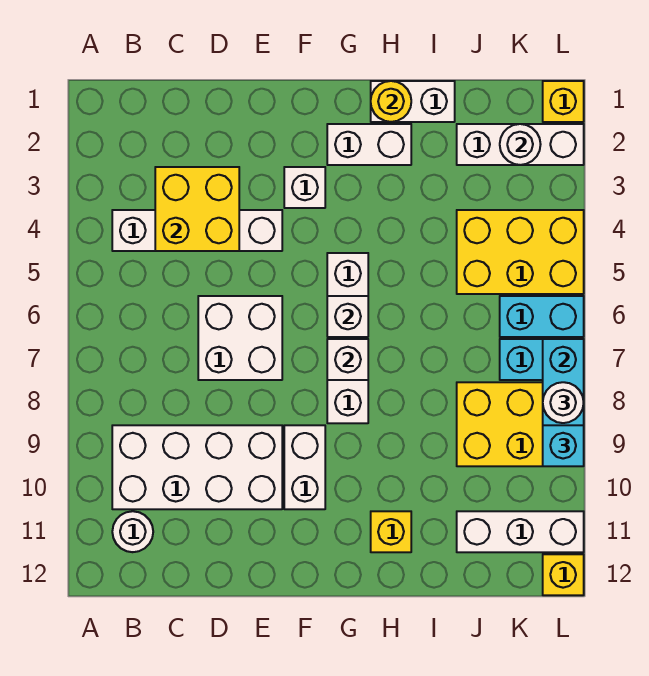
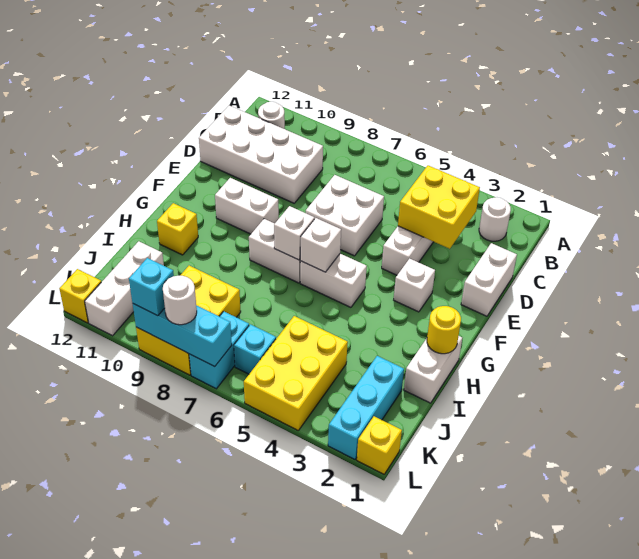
white 2x4 brick [112,425,282,509] -> white 2x4 brick turned to [199,106,323,203]
white 1x2 brick [327,124,411,165] -> white 1x2 brick moved to [461,243,517,316]
white 1x3 brick [457,124,584,165] -> cyan 1x3 brick [328,356,404,459]
white 1x1 round brick [500,124,541,165] -> white 1x1 round brick moved to [479,197,511,241]
cyan 1x2 brick [500,296,584,337] -> cyan 1x1 brick [234,324,276,374]

